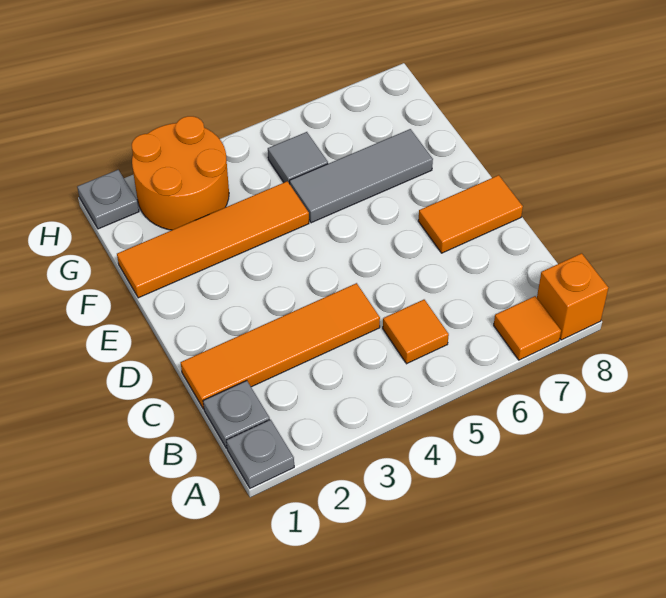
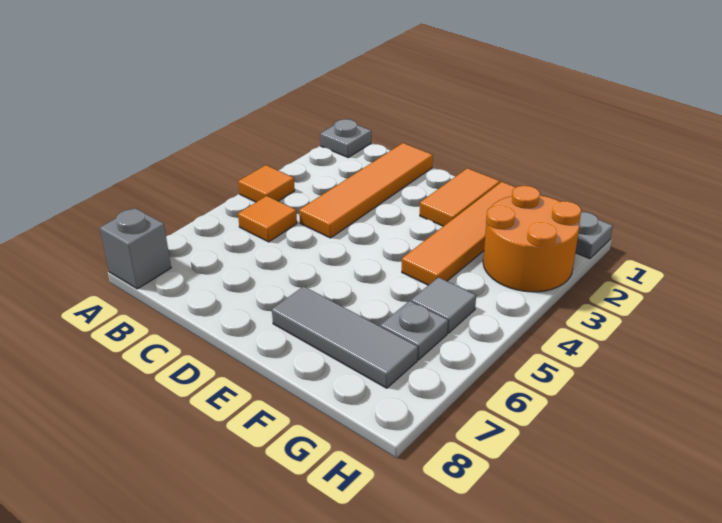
orange 1x1 tile [494,296,561,360] -> orange 1x1 tile moved to [238,165,295,202]
orange 1x1 brick [537,253,608,340] -> grey 1x1 brick [100,208,171,289]
grey 1x1 plate [203,381,270,448] -> grey 1x1 plate moved to [380,301,448,360]
orange 1x2 tile [418,175,523,253] -> orange 1x2 tile moved to [420,168,500,226]
grey 1x3 tile [290,129,433,223] -> grey 1x3 tile turned to [272,286,418,388]

